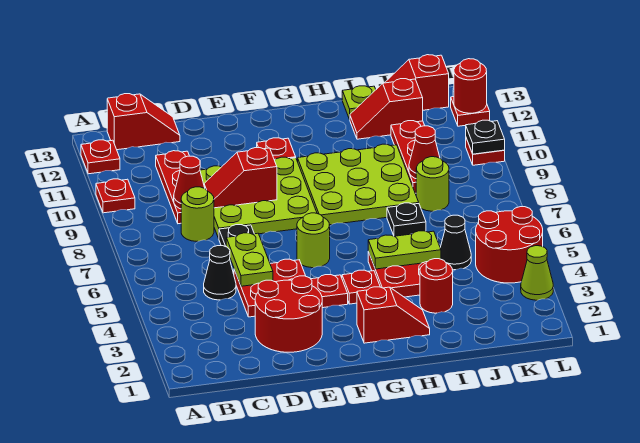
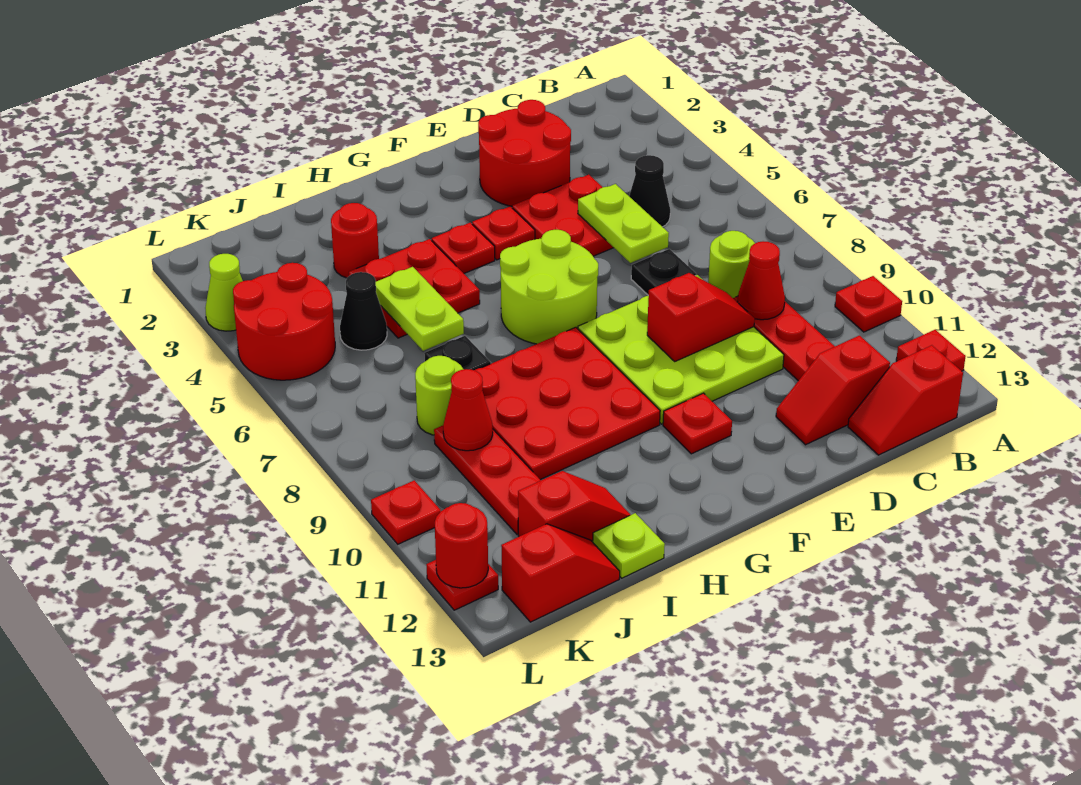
lime 1x1 round brick [297,213,330,268] -> lime 2x2 round brick [500,230,598,344]
red 1x2 slope [357,287,430,343] -> red 1x2 slope moved to [776,336,890,445]
lime 3x3 plate [298,144,419,225] -> red 3x3 plate [474,327,660,480]
lime 1x2 plate [368,231,441,269] -> lime 1x2 plate turned to [376,267,464,351]
black 1x1 plate [466,120,505,154] -> none

